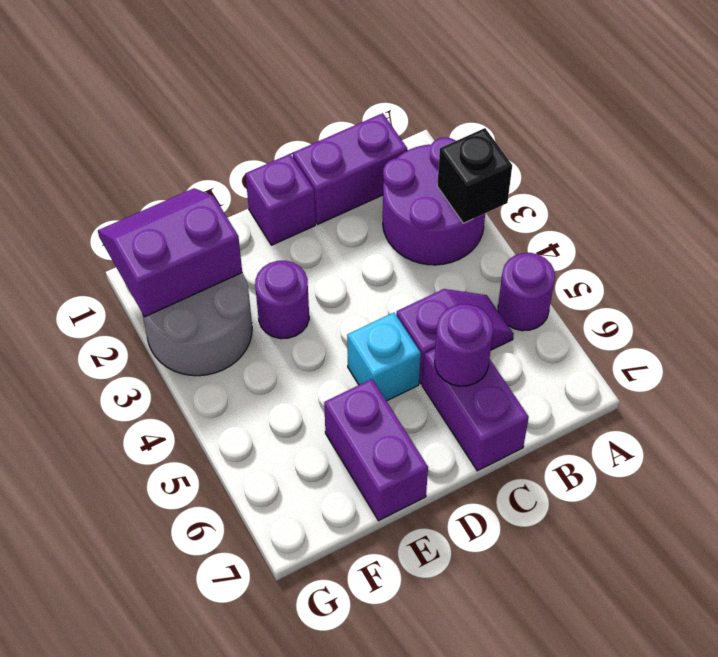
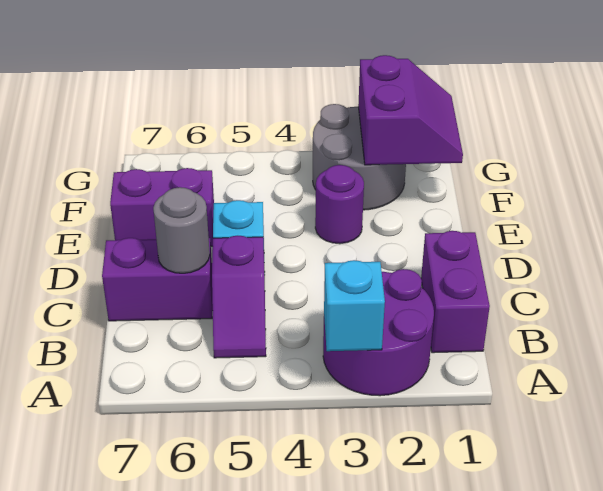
black 1x1 brick [437,128,512,223] -> cyan 1x1 brick [324,260,385,351]
purple 1x1 round brick [498,253,555,331] -> none
purple 1x1 round brick [435,304,493,386] -> grey 1x1 round brick [153,187,210,273]
purple 1x1 brick [245,154,315,245] -> none

